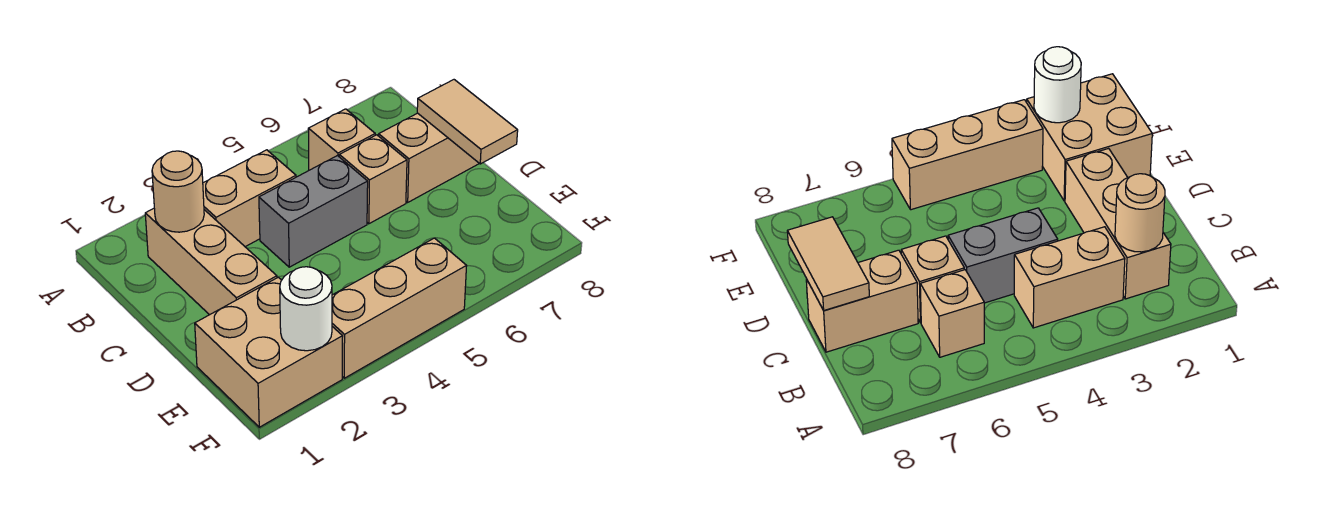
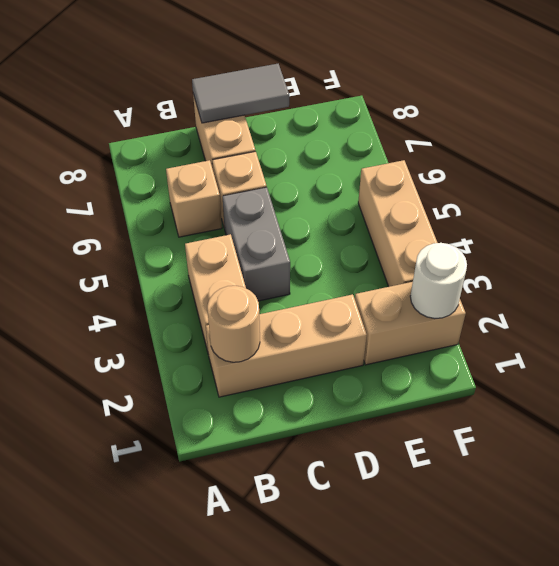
tan 1x2 tile [417,80,518,164] -> grey 1x2 tile [192,64,289,123]
tan 2x2 brick [195,277,343,427] -> tan 1x2 brick [355,282,466,365]

